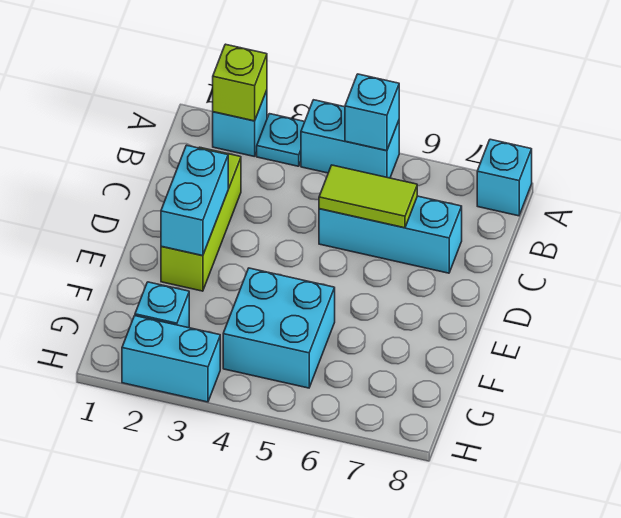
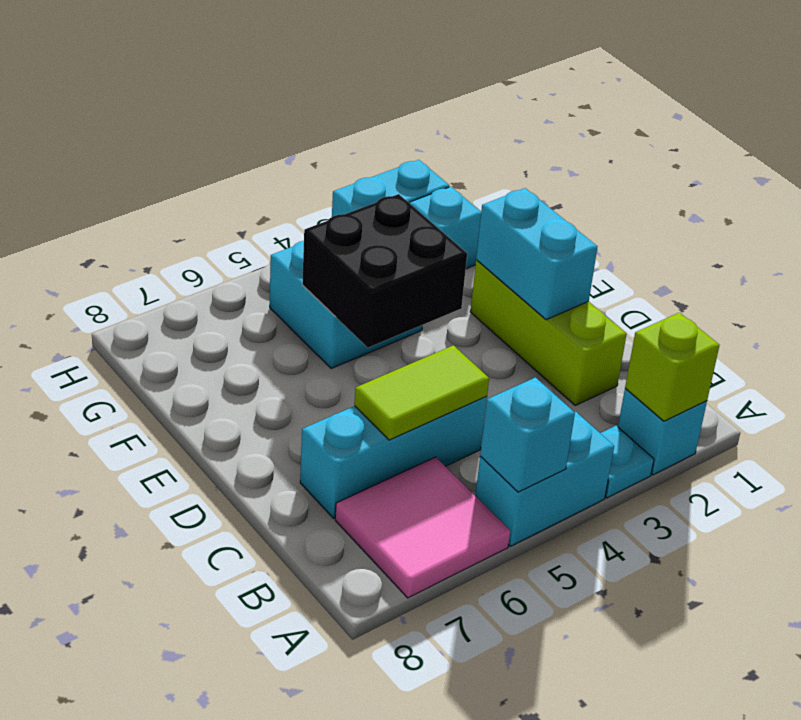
none -> pink 2x2 tile [335,457,510,598]
cyan 1x1 brick [477,139,532,216] -> none
none -> black 2x2 brick [302,194,467,348]

